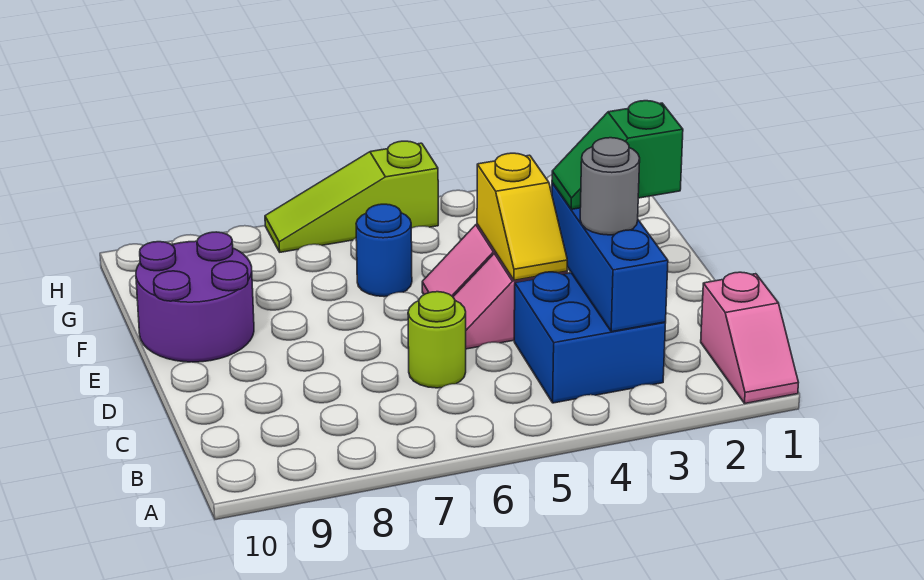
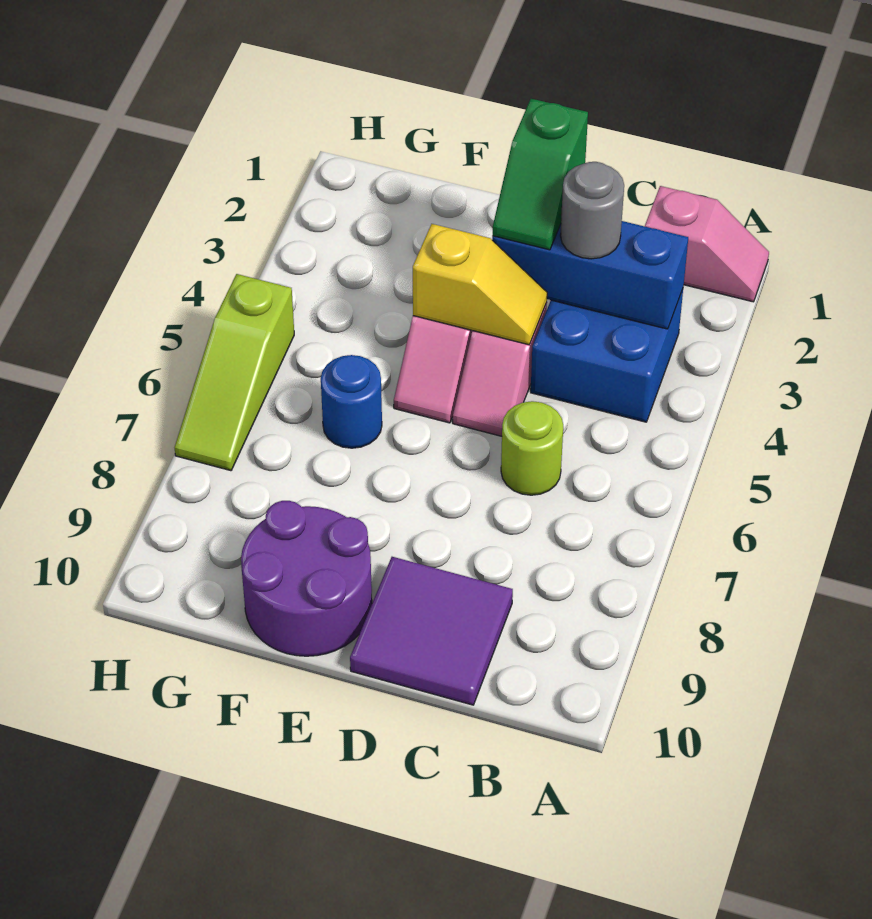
none -> purple 2x2 tile [350,557,513,705]

